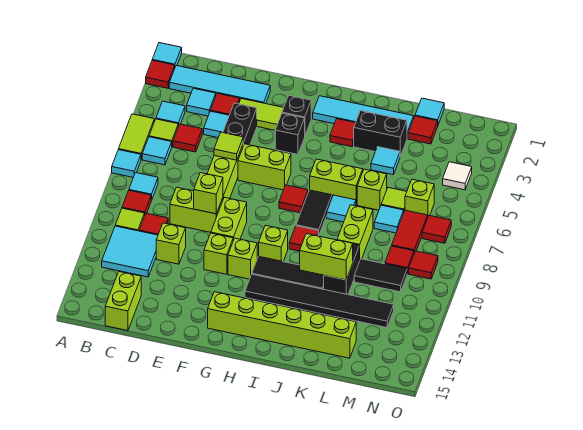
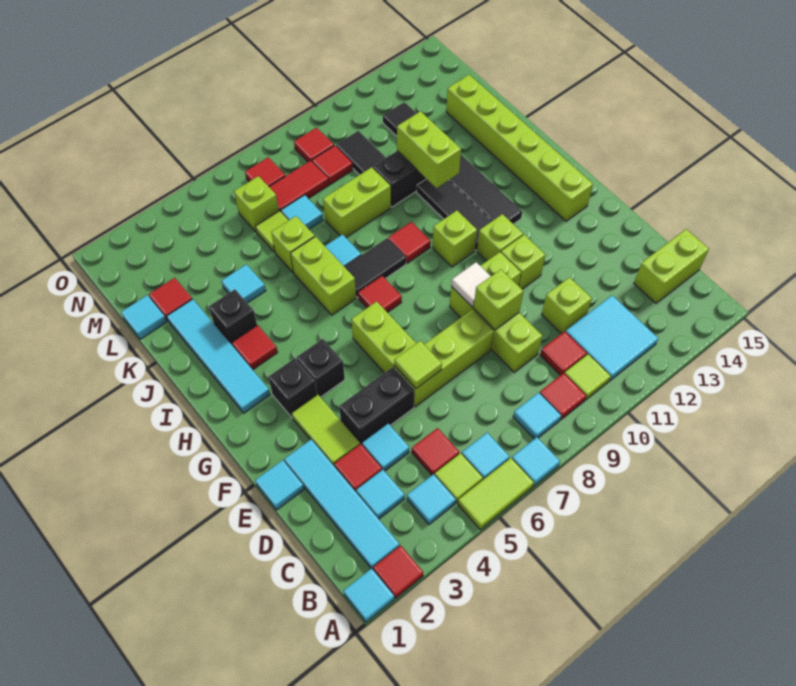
none -> cyan 1x1 tile [255,460,304,510]
black 1x2 brick [354,111,407,156] -> black 1x1 brick [209,289,257,346]
white 1x1 tile [443,162,472,190] -> white 1x1 tile moved to [451,262,491,307]

